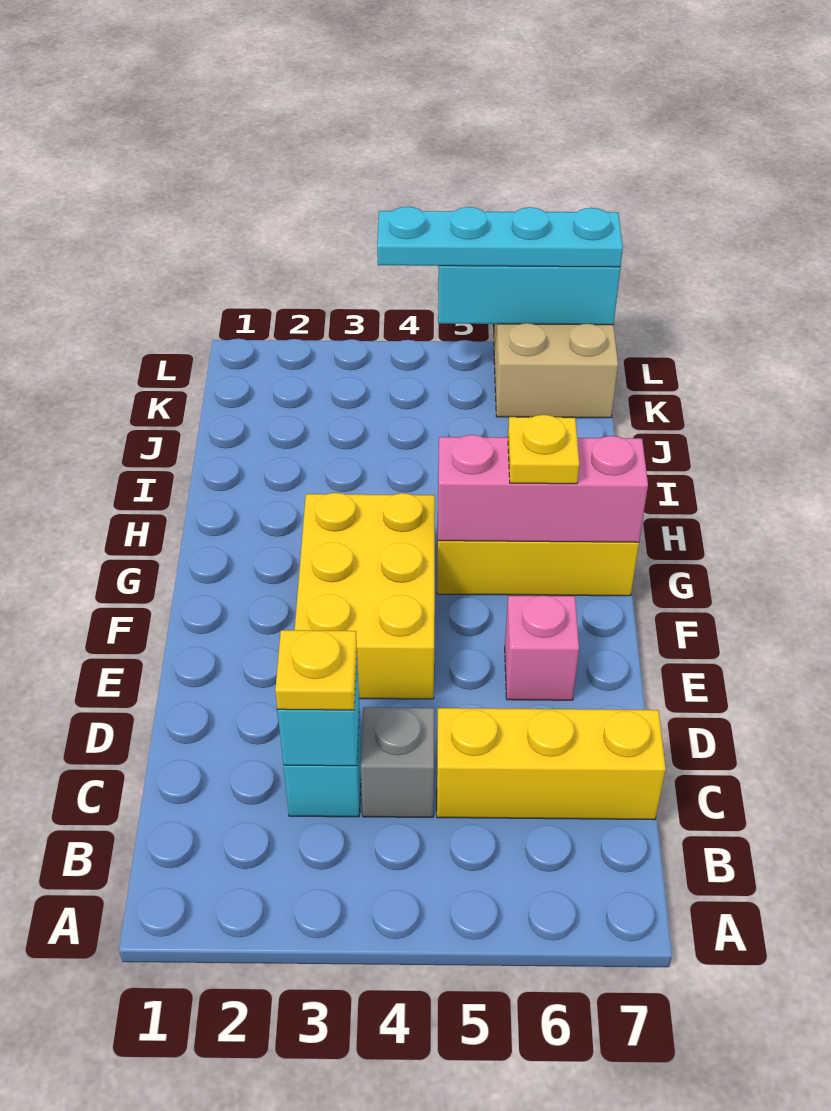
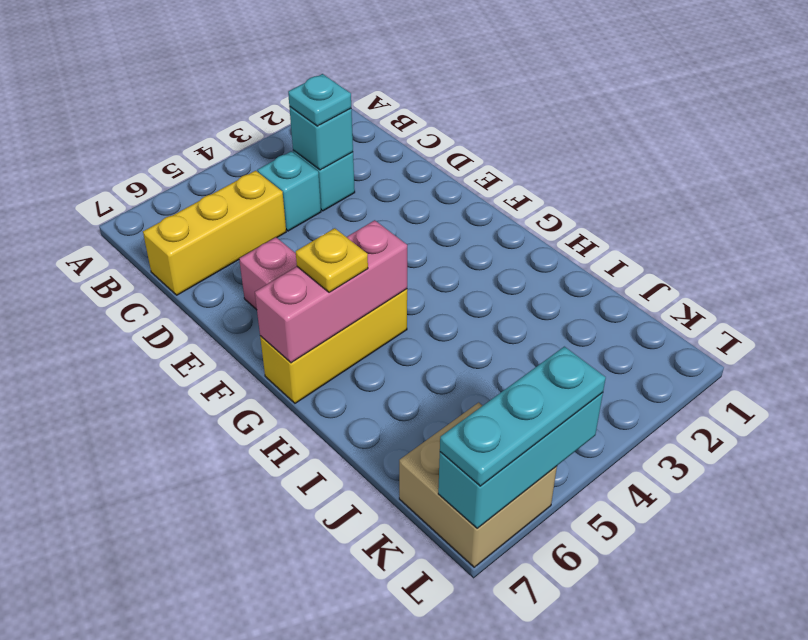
yellow 1x1 plate [275,630,357,710] -> cyan 1x1 plate [288,74,351,126]
grey 1x1 brick [361,707,434,817] -> cyan 1x1 brick [257,151,321,231]
yellow 2x3 brick [295,493,435,699] -> none
cyan 1x4 plate [377,207,623,267] -> cyan 1x3 plate [440,347,606,486]

